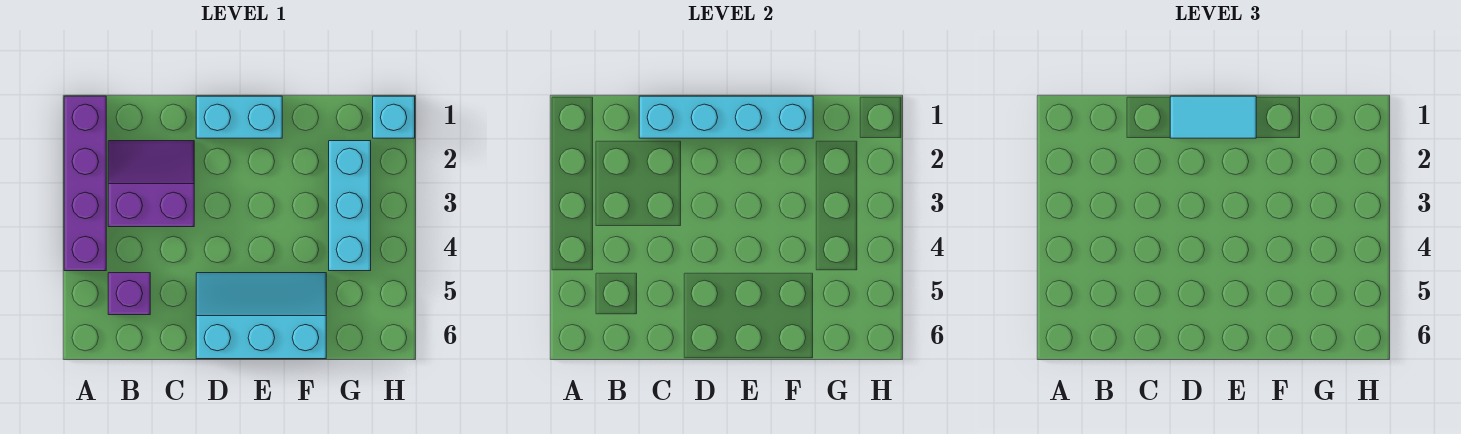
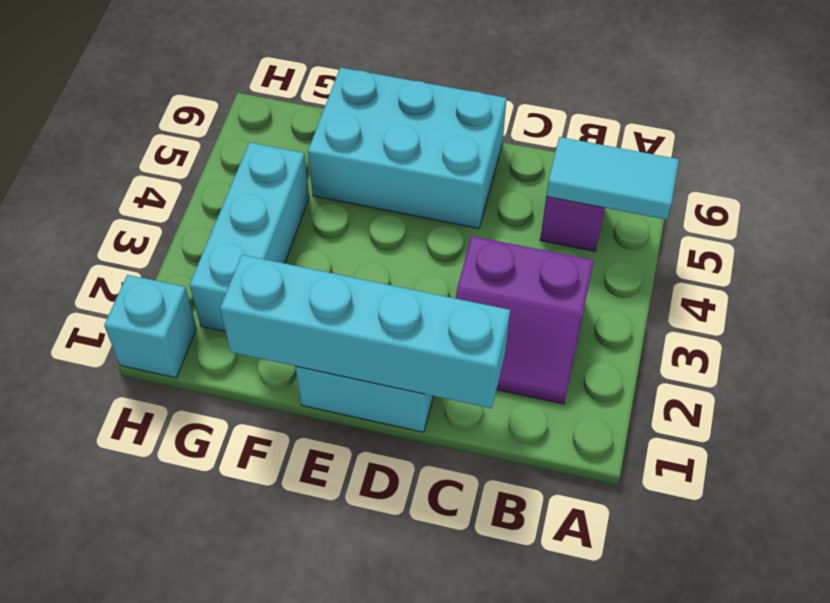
purple 1x4 brick [64,96,106,271] -> none
cyan 1x2 tile [1170,96,1256,138] -> cyan 1x2 tile moved to [546,137,679,220]
cyan 2x3 slope [196,273,326,359] -> cyan 2x3 brick [308,68,507,229]

